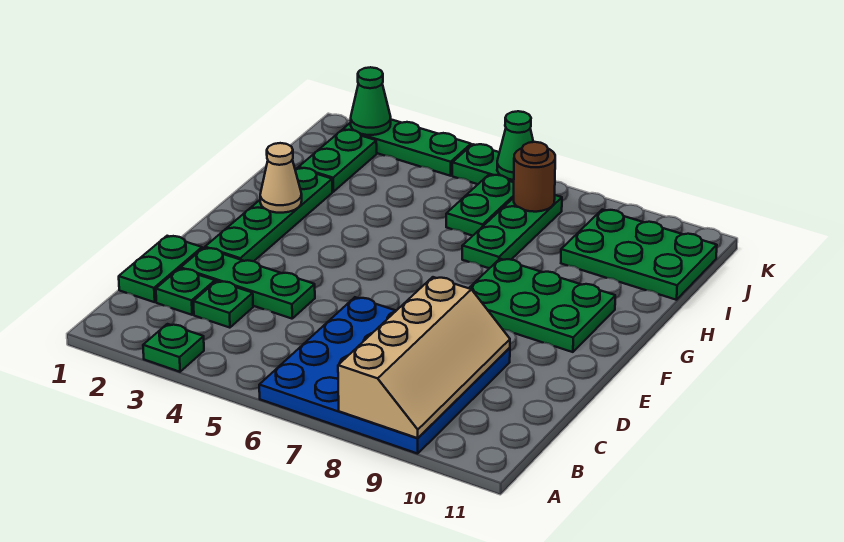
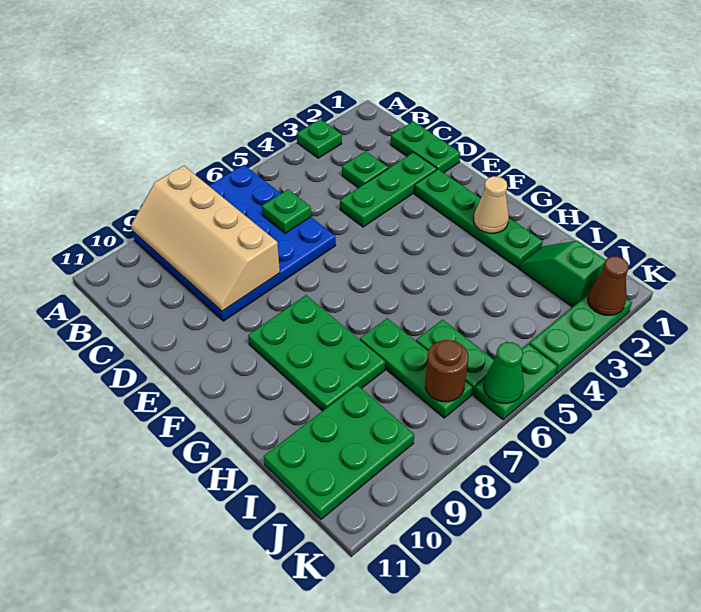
green 1x1 plate [156,269,215,315] -> green 1x1 plate moved to [262,190,311,233]
green 2x3 plate [469,259,615,352] -> green 2x3 plate turned to [248,295,385,411]
green 1x2 plate [299,130,377,192] -> green 1x2 slope [520,241,606,307]
green 1x1 cone [351,67,391,135] -> brown 1x1 cone [588,256,629,315]

